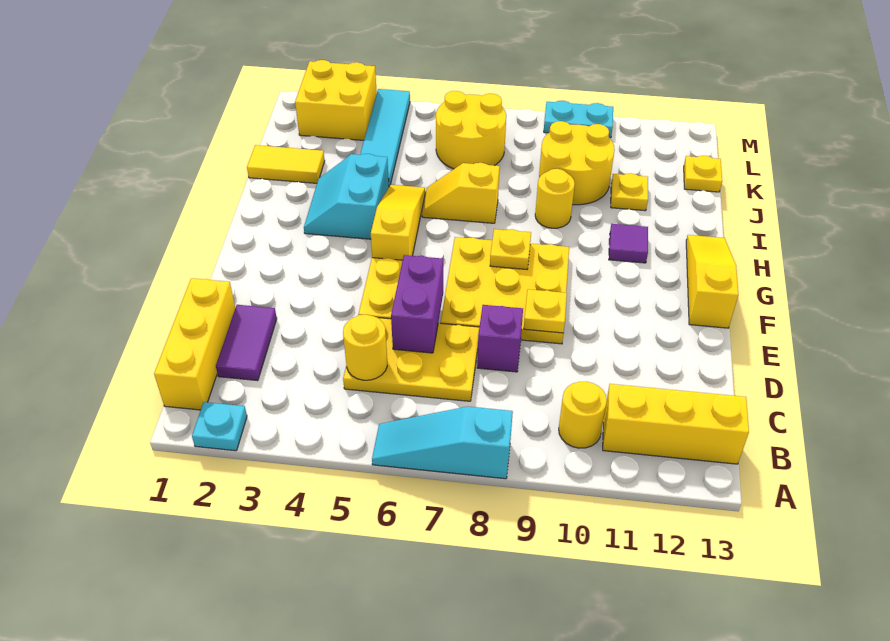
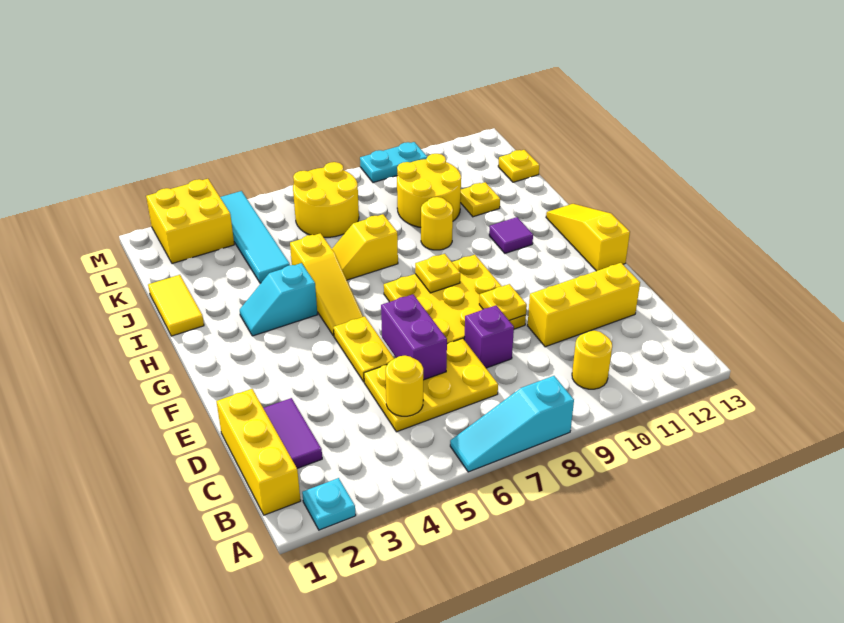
yellow 1x3 brick [603,384,749,464] -> yellow 1x3 brick moved to [528,263,640,347]
yellow 1x3 slope [371,185,425,260] -> yellow 1x3 slope turned to [290,233,363,336]
cyan 2x2 slope [304,154,389,239] -> cyan 1x2 slope [240,263,317,336]
yellow 1x2 tile [247,145,325,183] -> yellow 1x2 tile turned to [148,275,204,336]

